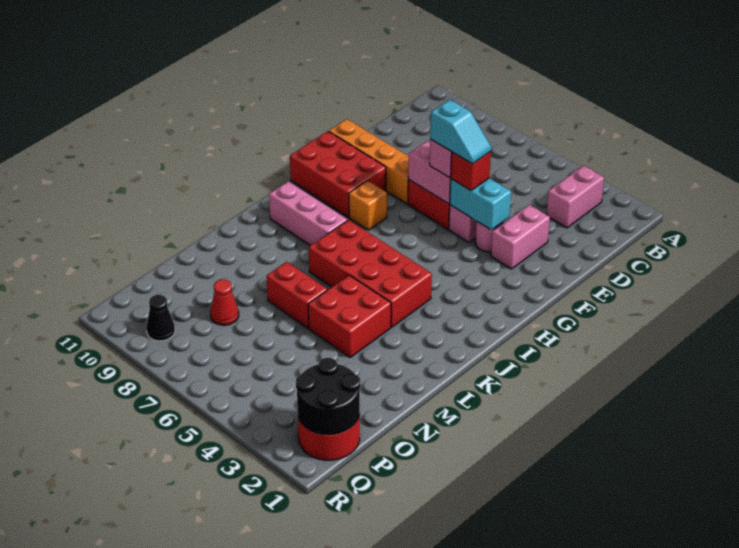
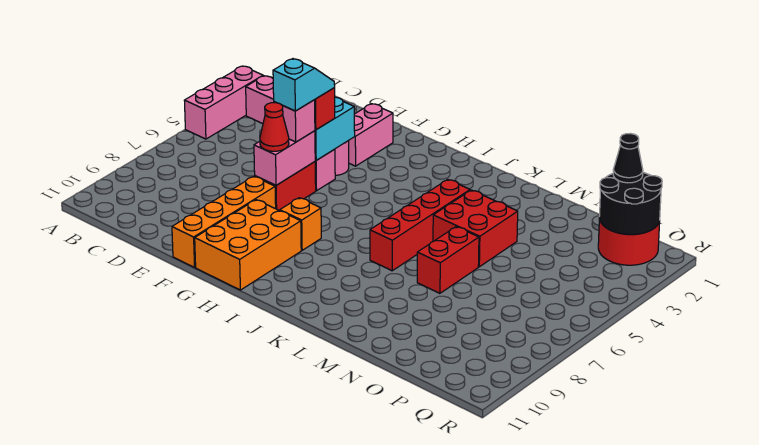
pink 1x2 brick [491,205,550,269] -> pink 1x2 brick turned to [349,104,393,166]
red 2x3 brick [290,131,386,217] -> orange 2x3 brick [195,200,301,290]
red 2x4 brick [309,220,432,327] -> red 1x4 brick [370,179,470,271]
pink 1x3 brick [269,181,347,246] -> pink 1x3 brick moved to [184,66,263,139]
red 1x1 cone [210,280,239,325] -> red 1x1 cone moved to [260,103,289,151]
black 1x1 cone [146,295,175,341] -> black 1x1 cone moved to [613,134,643,183]

